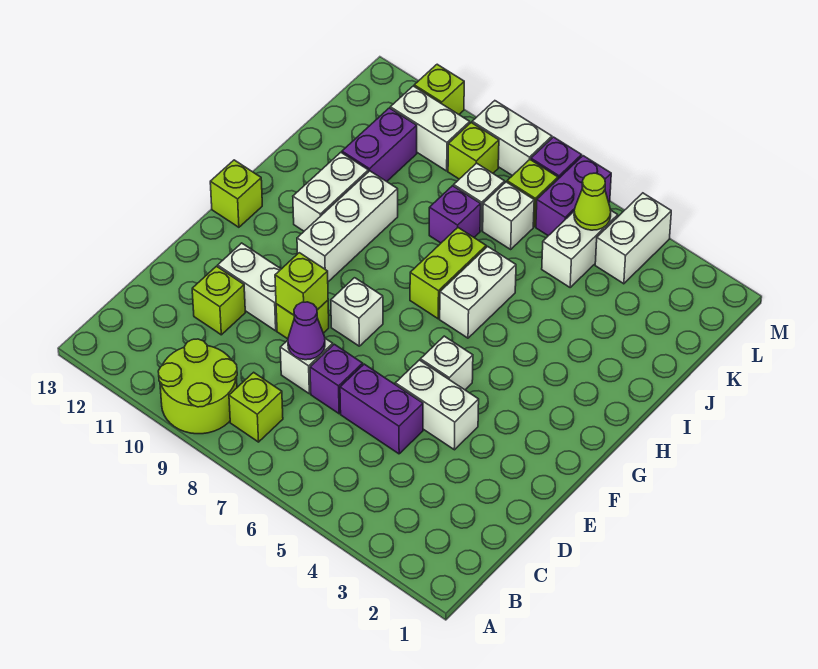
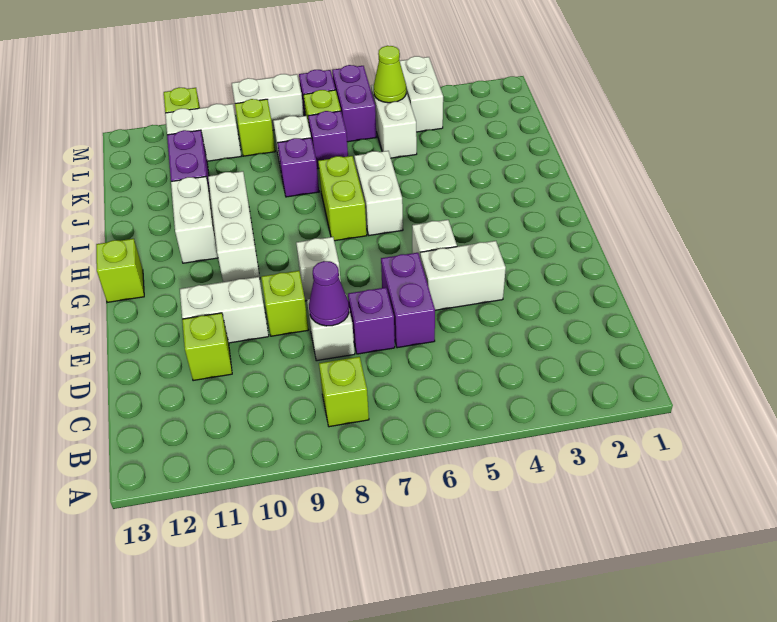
lime 2x2 round brick [158,339,237,434] -> none
purple 1x2 brick [340,364,423,454] -> purple 1x2 brick turned to [381,253,435,348]
lime 1x1 brick [275,253,328,315] -> none
white 1x1 brick [483,182,534,249] -> purple 1x1 brick [308,111,348,169]

